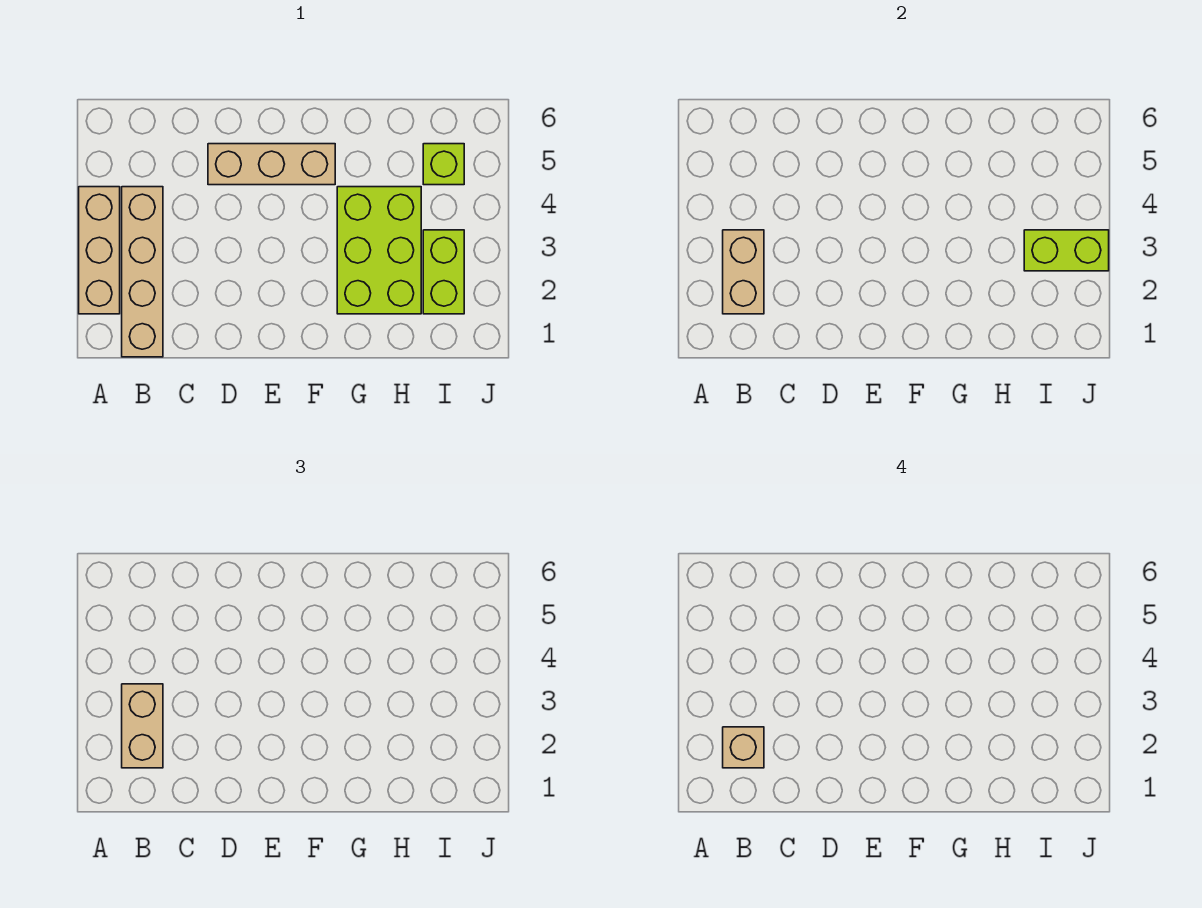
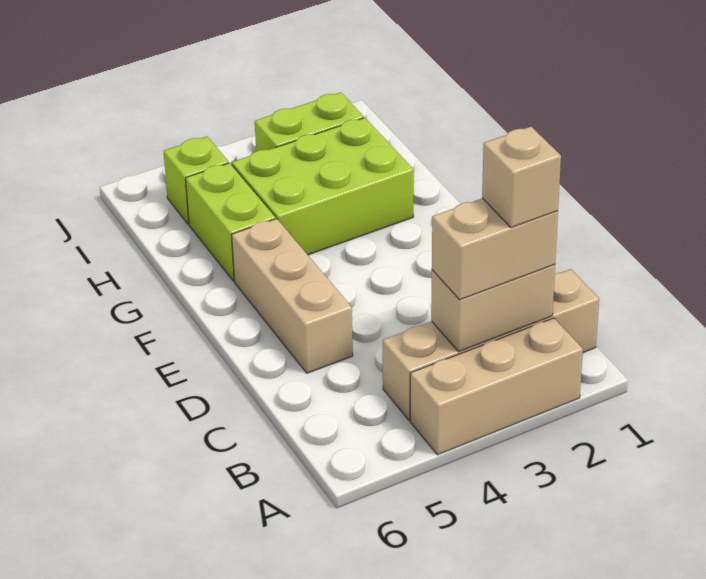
lime 1x2 brick [1024,230,1109,271] -> lime 1x2 brick moved to [186,163,276,281]

